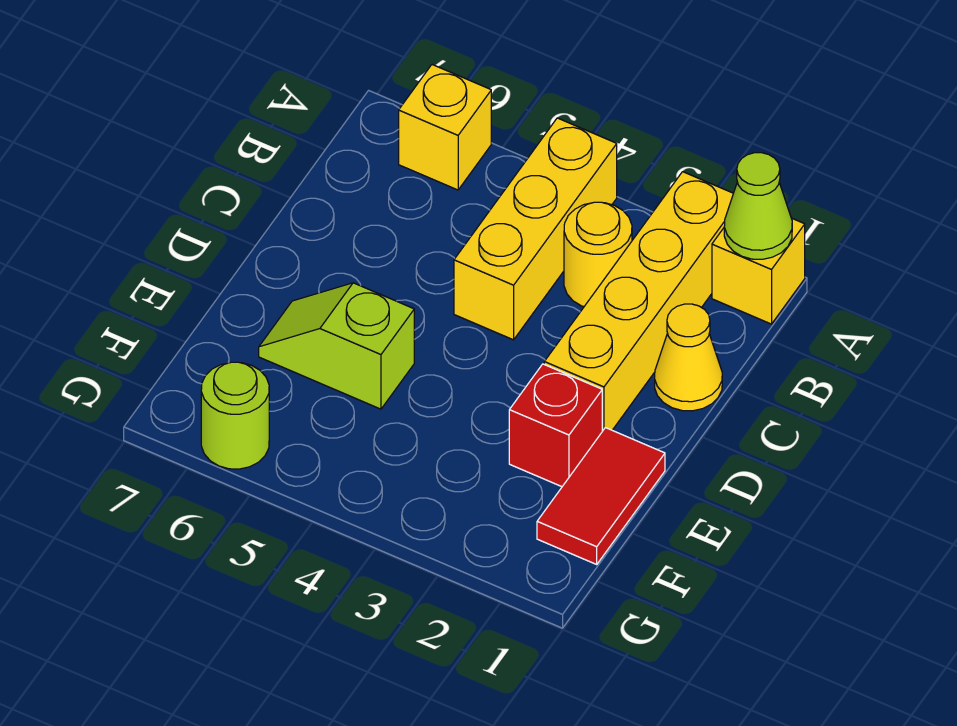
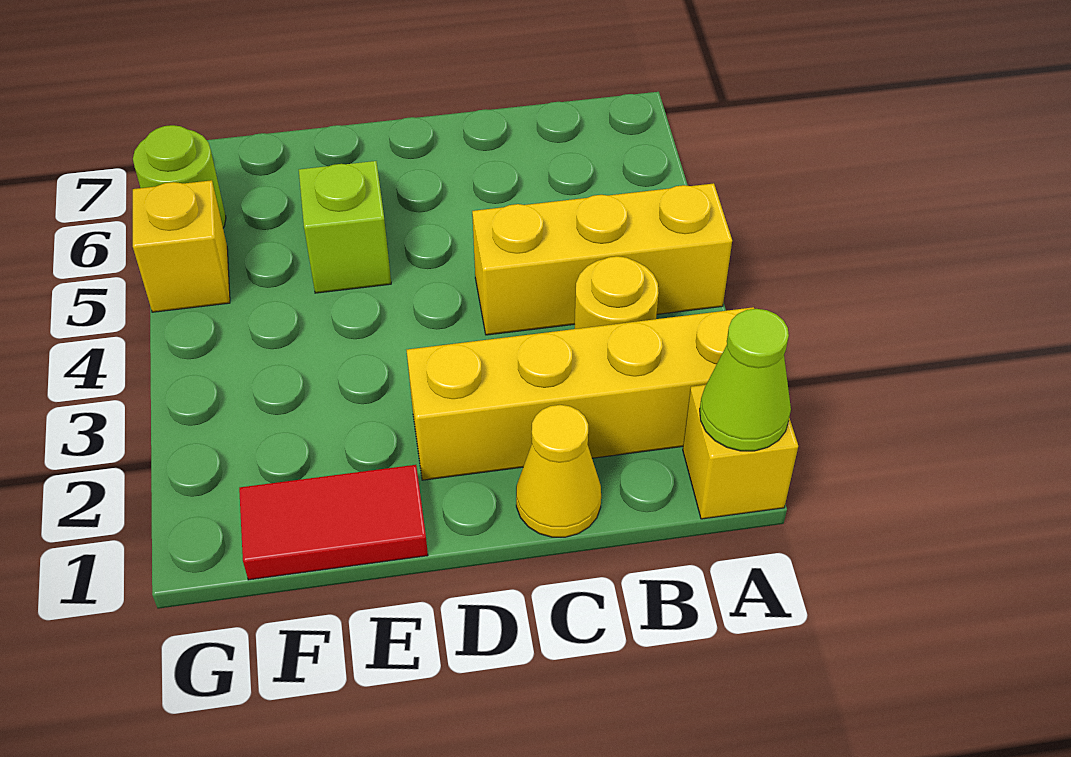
yellow 1x1 brick [399,65,491,190] -> yellow 1x1 brick moved to [133,180,230,312]
red 1x1 brick [509,364,602,487] -> none

